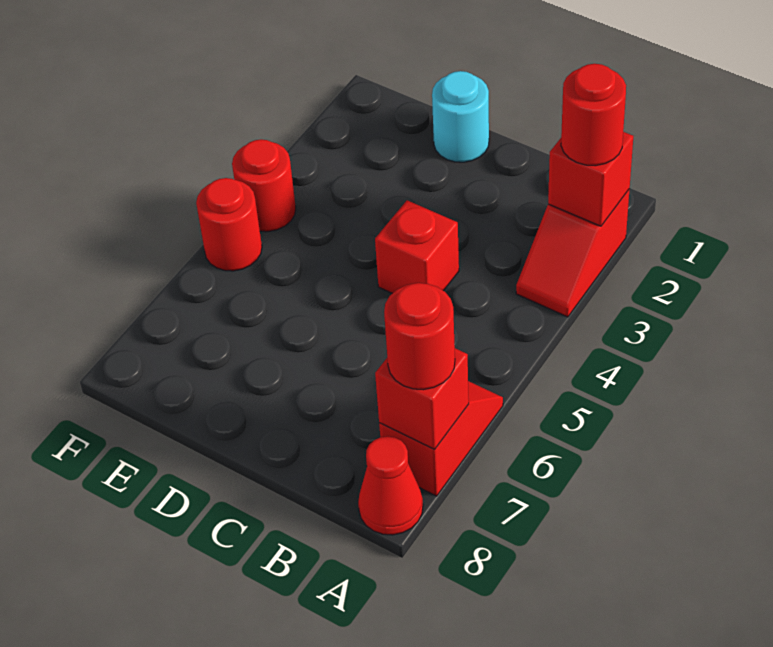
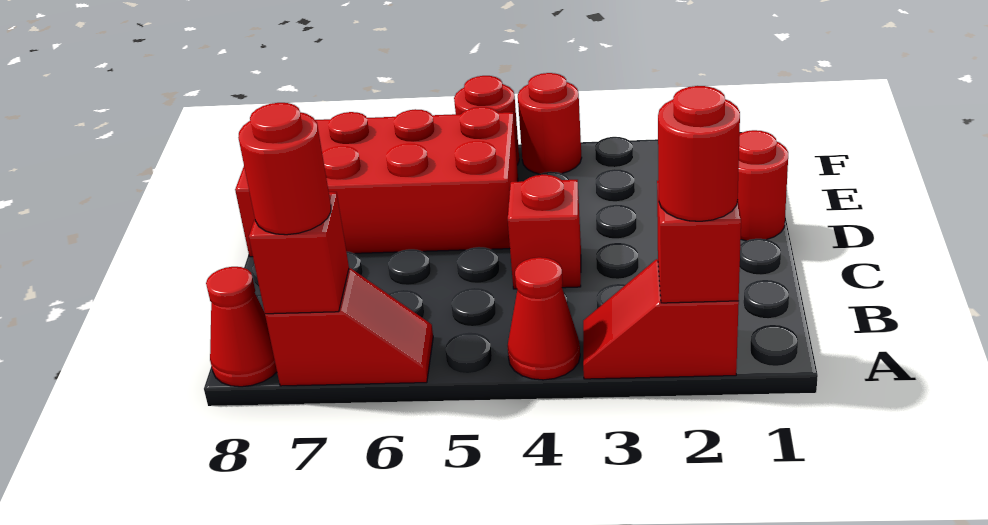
none -> red 1x1 cone [508,257,580,380]
cyan 1x1 round brick [432,71,489,162] -> red 1x1 round brick [738,130,788,241]
none -> red 2x4 brick [235,107,518,257]

